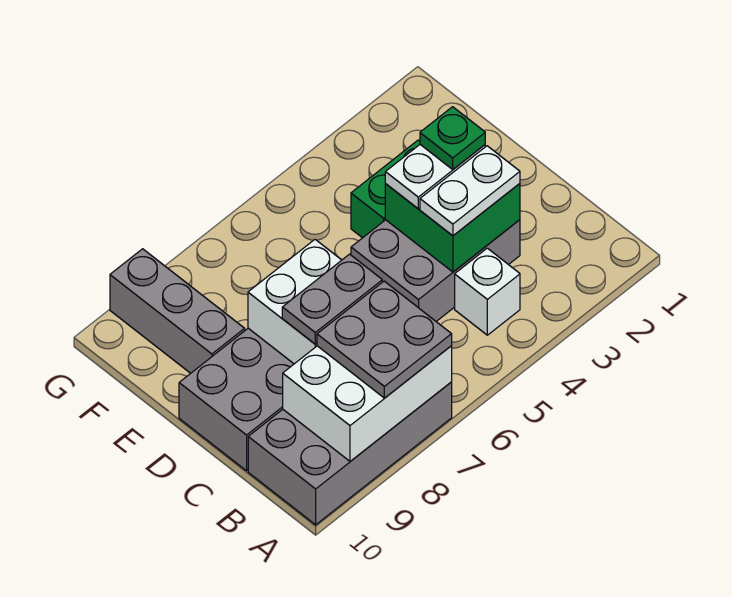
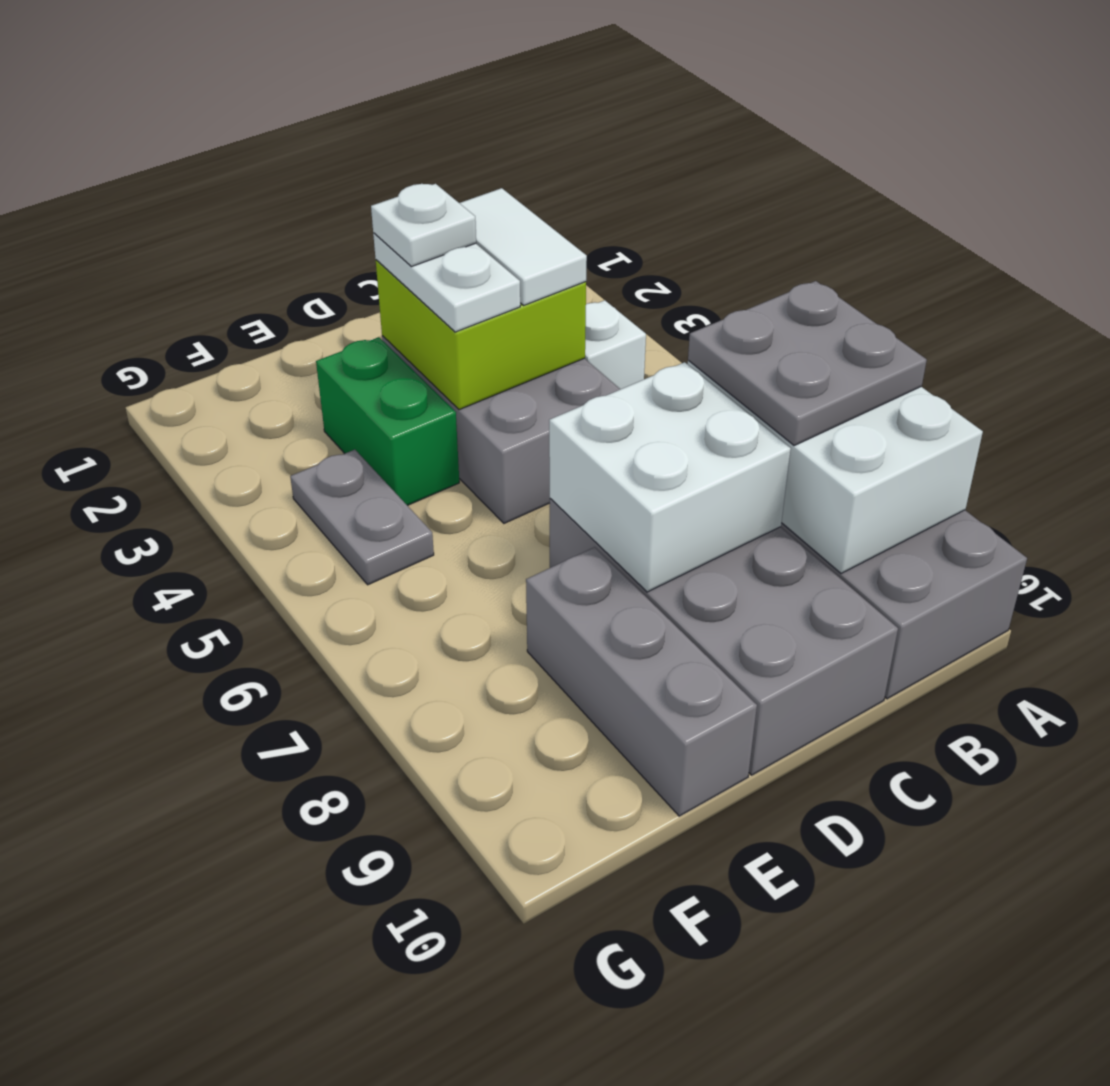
green 2x2 brick [385,184,520,272] -> lime 2x2 brick [376,260,586,410]
white 1x2 plate [420,146,520,236] -> white 1x2 tile [460,188,587,305]
grey 1x2 plate [282,254,382,344] -> grey 1x2 plate moved to [290,450,434,585]
green 1x1 plate [420,107,485,169] -> white 1x1 plate [371,184,476,267]
grey 1x3 brick [110,249,245,373] -> grey 1x3 brick turned to [526,547,757,816]

